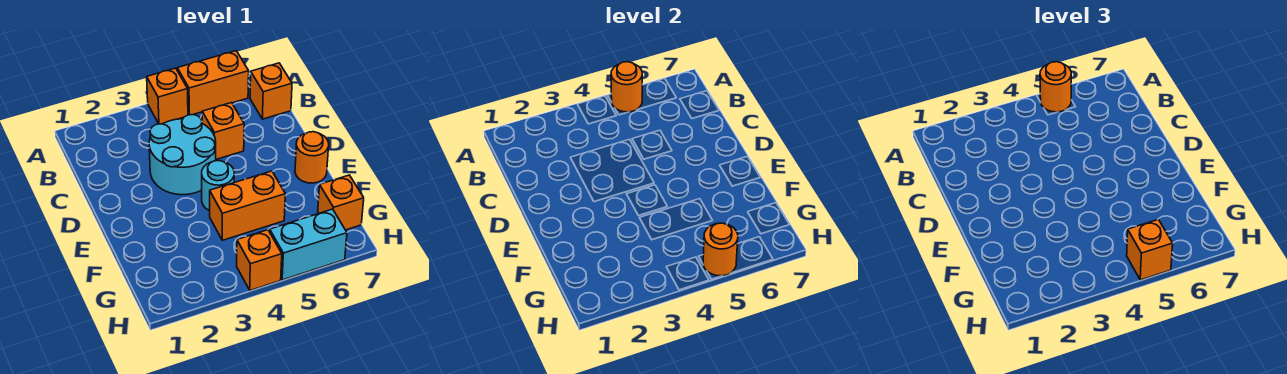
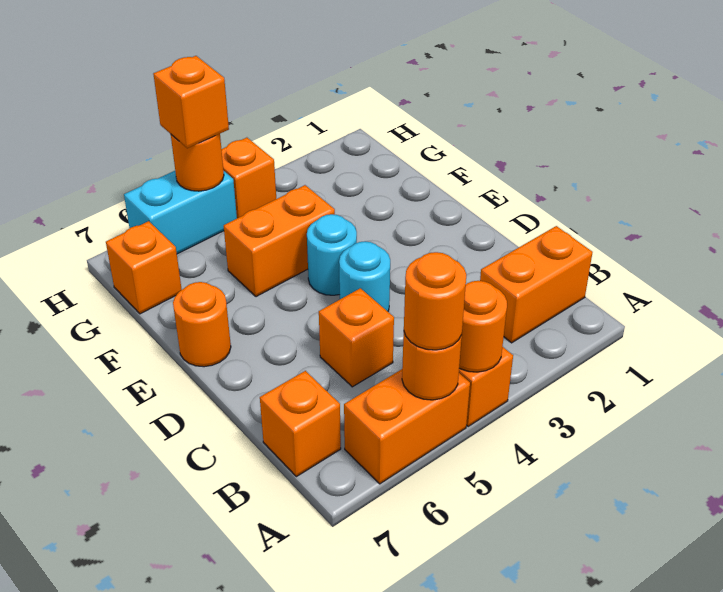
none -> orange 1x1 round brick [459,281,507,372]
none -> orange 1x2 brick [480,226,593,343]
cyan 2x2 round brick [149,115,216,195] -> cyan 1x1 round brick [339,241,390,311]

